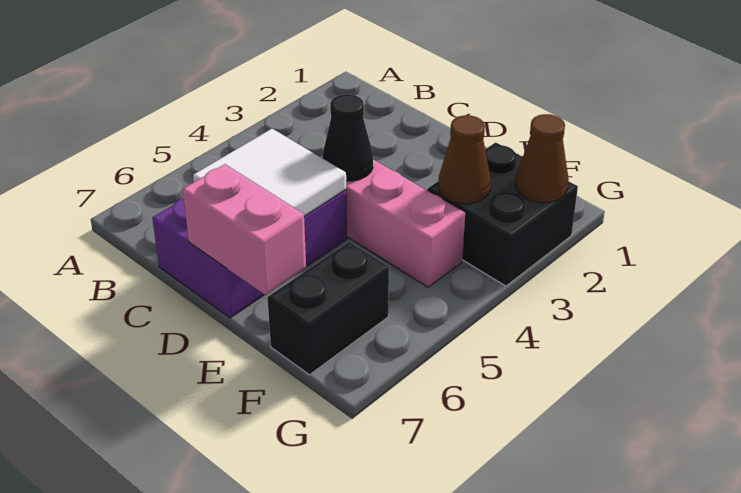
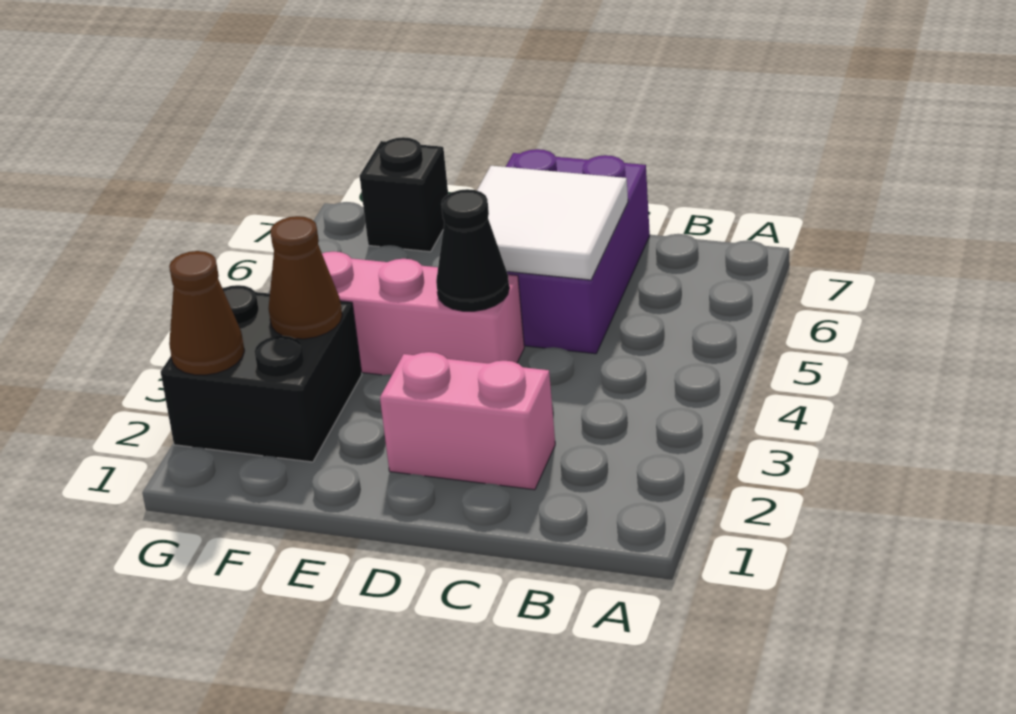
pink 1x2 brick [183,164,306,295] -> pink 1x2 brick moved to [380,352,555,490]
black 1x2 brick [267,242,389,375] -> black 1x1 brick [360,137,448,252]

